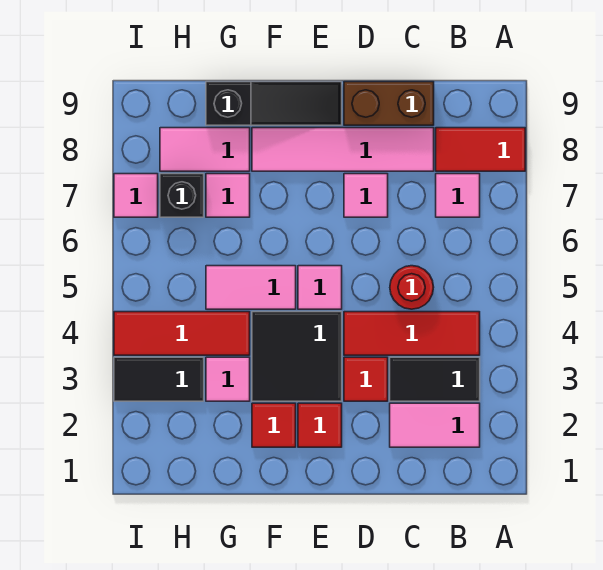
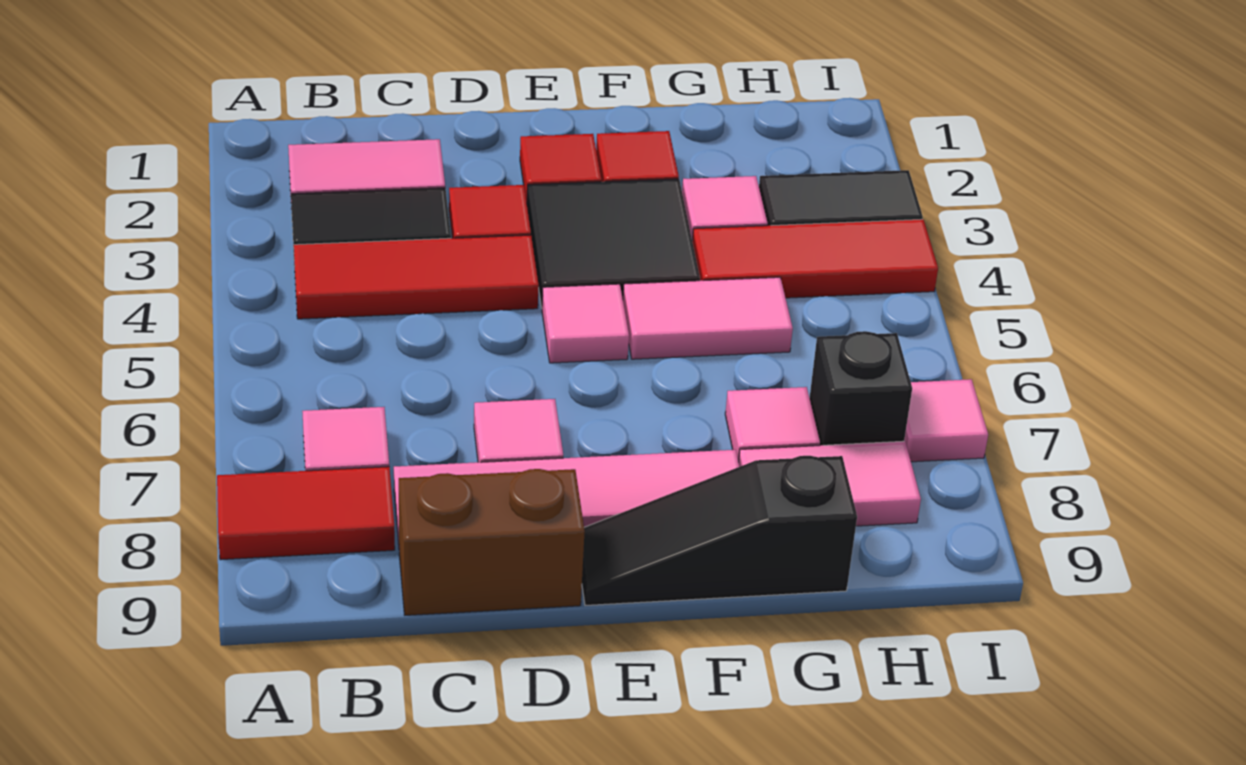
red 1x1 round brick [390,266,434,309] -> none

